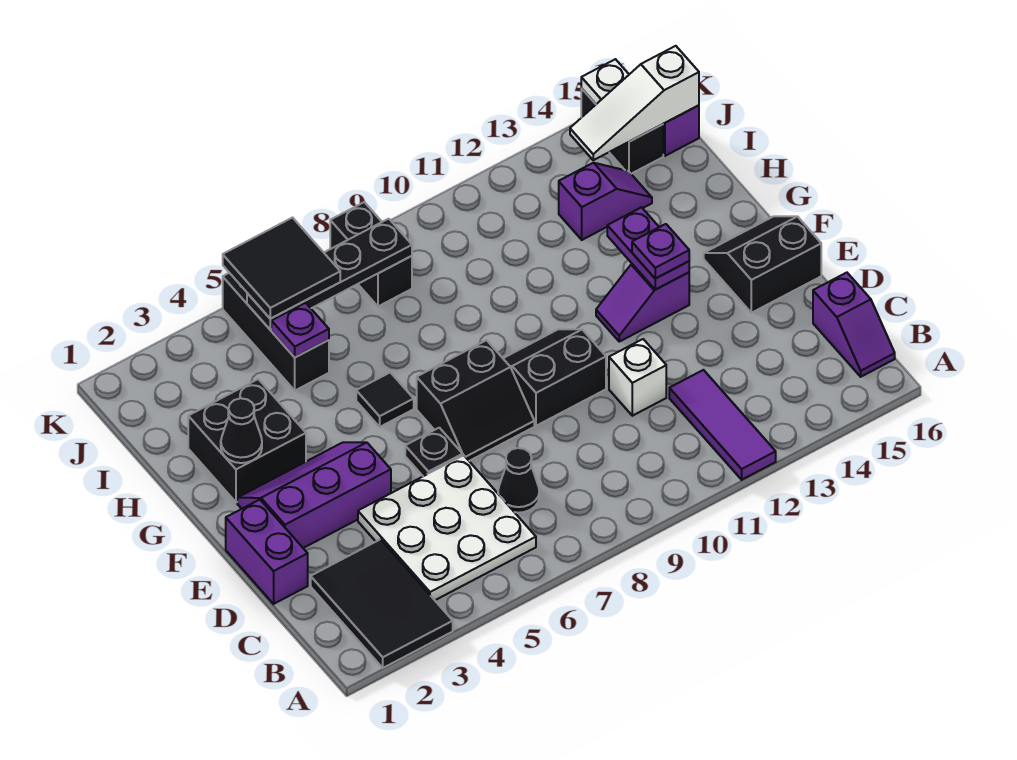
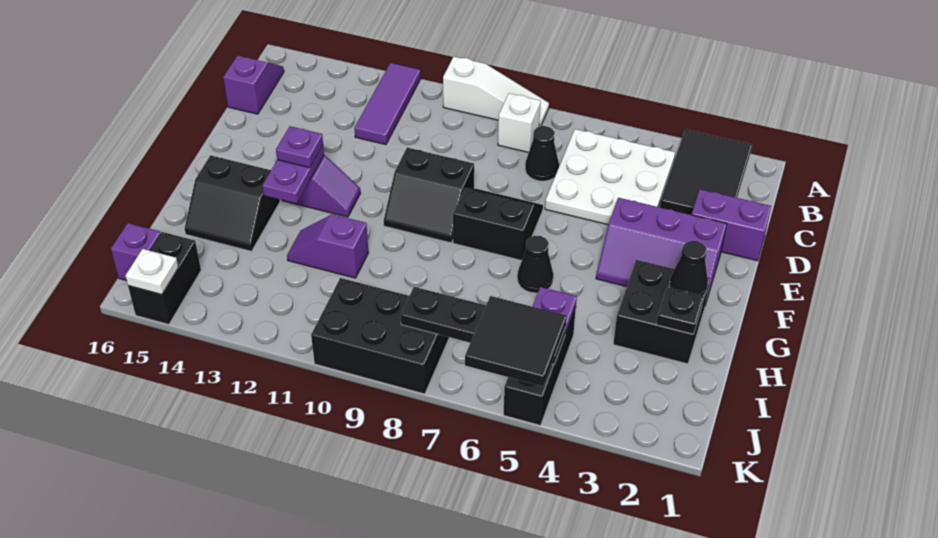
purple 1x2 brick [226,500,308,604] -> purple 1x2 brick turned to [692,189,771,261]
white 1x1 brick [609,339,666,416] -> white 1x1 brick moved to [498,93,541,152]
black 1x1 plate [405,428,463,476] -> black 1x1 plate moved to [656,287,704,334]
black 2x2 slope [704,216,821,313] -> black 2x2 slope moved to [185,155,280,251]
black 1x1 tile [356,372,414,427] -> black 1x1 cone [517,236,554,293]
purple 1x2 slope [559,163,652,240] -> purple 1x2 slope moved to [287,214,369,278]
black 1x2 brick [330,202,412,306] -> black 2x3 brick [311,278,449,394]
white 1x3 slope [570,46,699,160] -> white 1x3 slope moved to [443,57,549,126]

